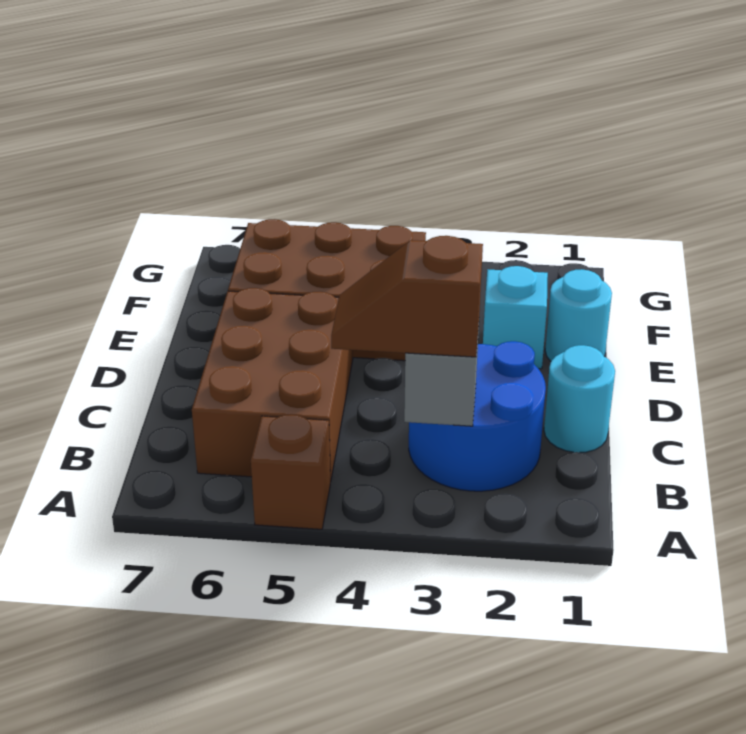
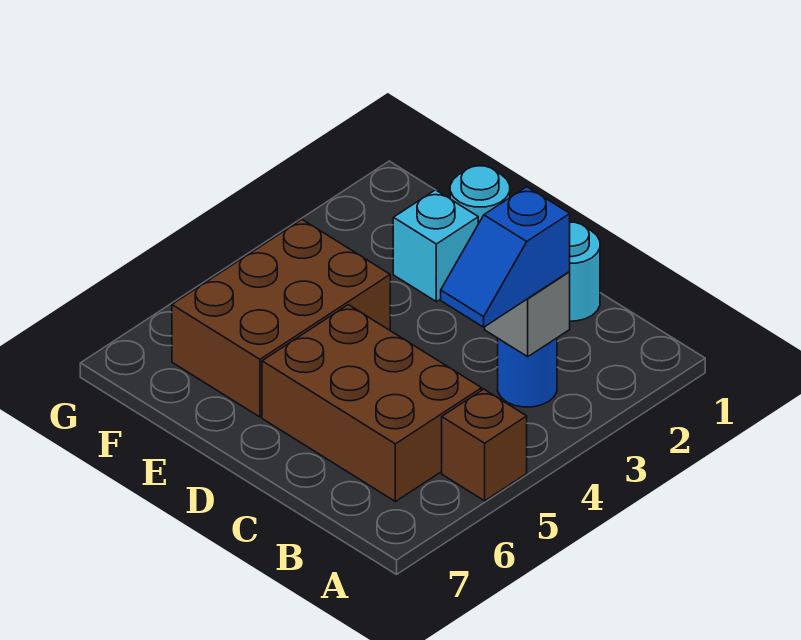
blue 2x2 round brick [409,341,546,491] -> blue 1x1 round brick [498,338,557,407]
brown 1x2 slope [331,236,483,357] -> blue 1x2 slope [441,187,570,327]

